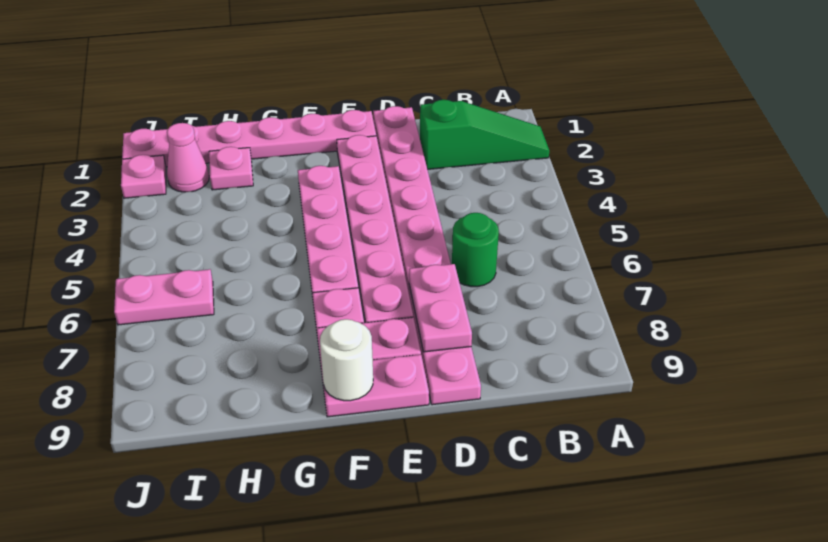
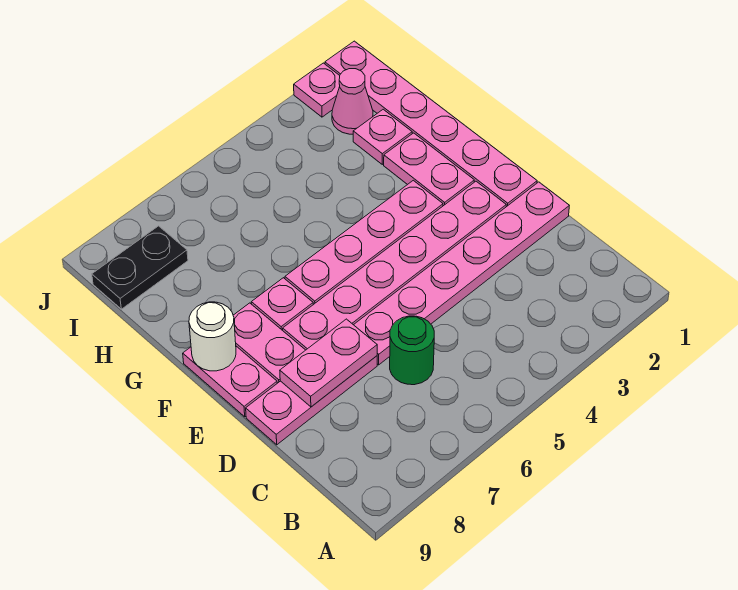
green 1x3 slope [420,100,549,169] -> none
pink 1x2 plate [114,269,214,325] -> pink 1x2 plate moved to [384,133,474,206]
none -> black 1x2 plate [92,226,188,309]

